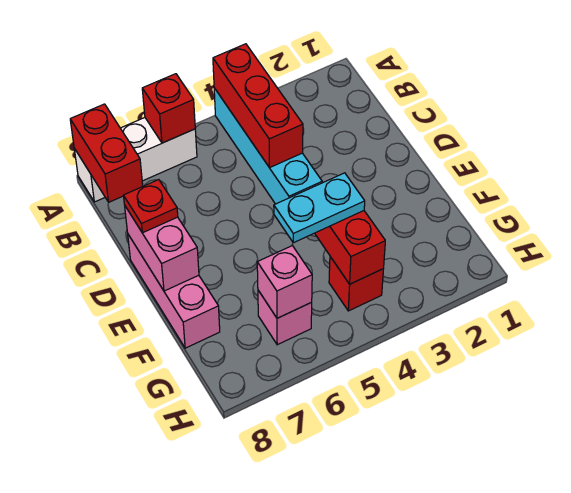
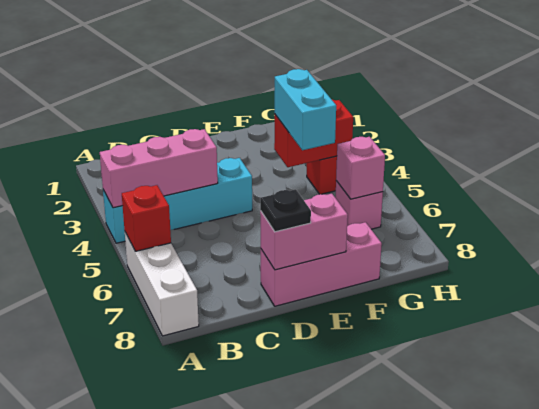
red 1x3 brick [213,44,303,168] -> pink 1x3 brick [100,129,218,208]
red 1x2 brick [70,104,143,202] -> none
red 1x1 plate [123,180,178,233] -> black 1x1 plate [260,189,311,232]
cyan 1x2 plate [274,173,365,243] -> cyan 1x2 brick [275,69,336,150]

